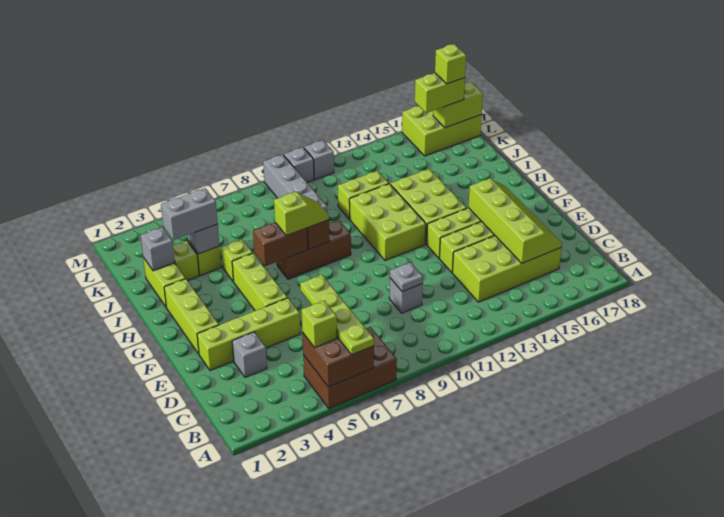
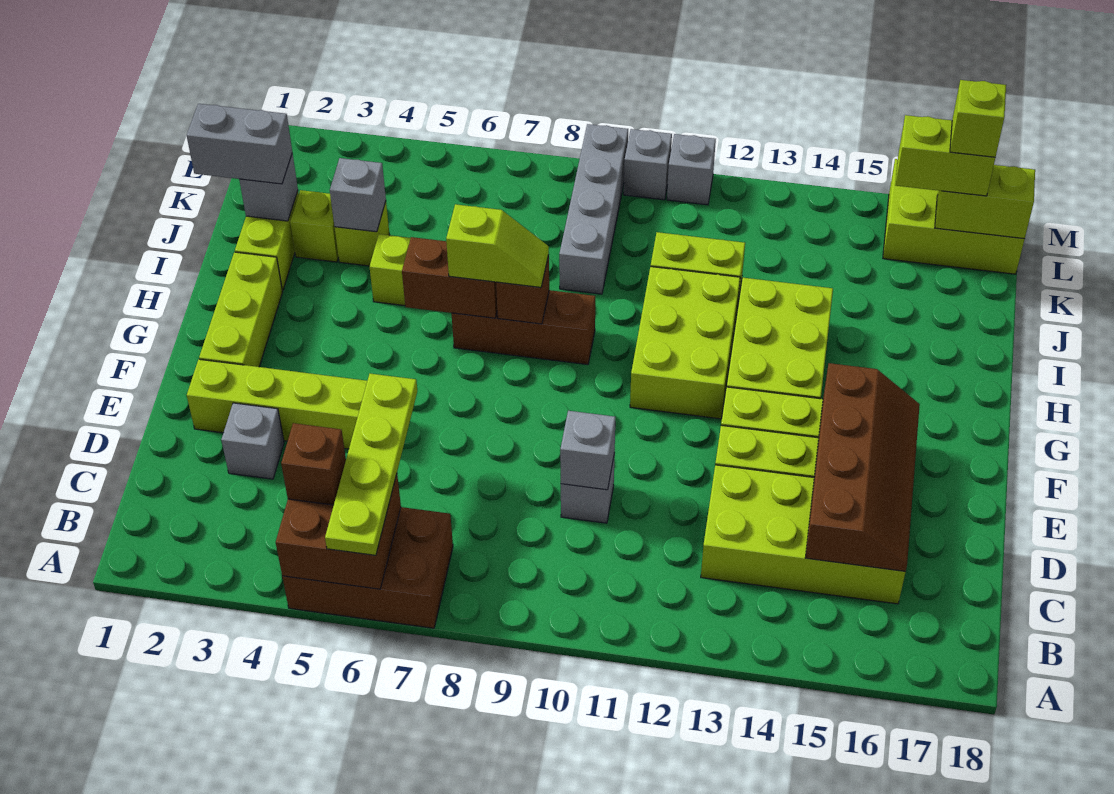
lime 1x1 brick [302,300,337,347] -> brown 1x1 brick [281,423,346,505]
lime 2x4 slope [468,178,562,263] -> brown 2x4 slope [805,363,920,571]
grey 1x1 plate [390,262,423,292] -> grey 1x1 brick [560,411,615,490]
lime 1x3 brick [232,253,288,311] -> none
grey 1x2 brick [161,188,218,240] -> grey 1x2 brick moved to [187,104,292,184]

